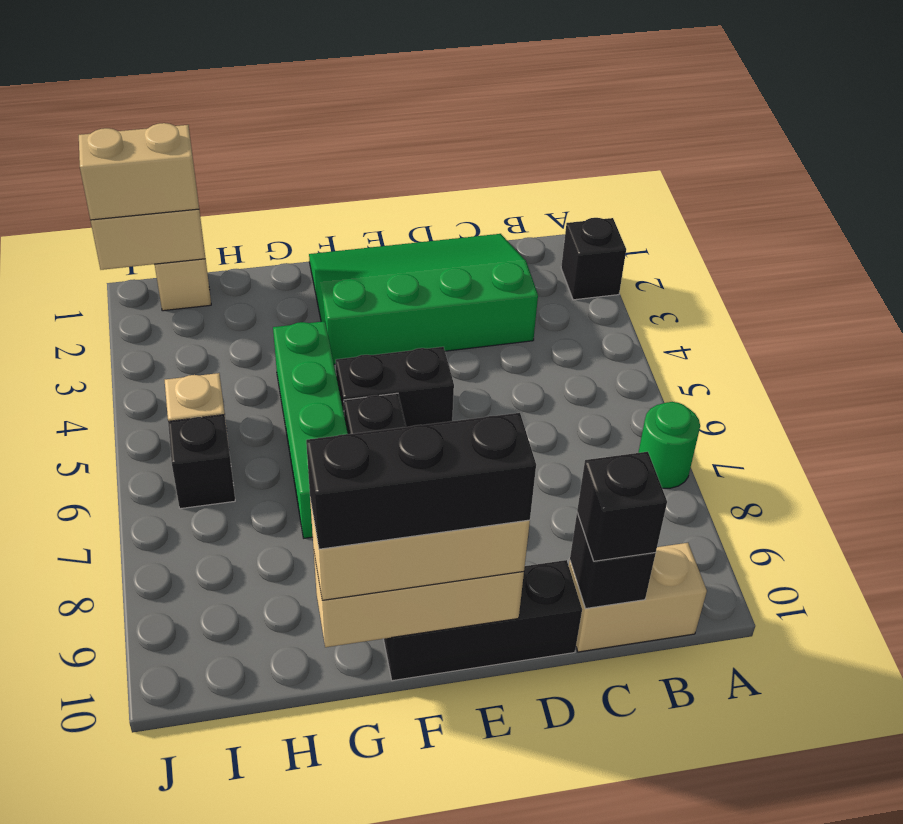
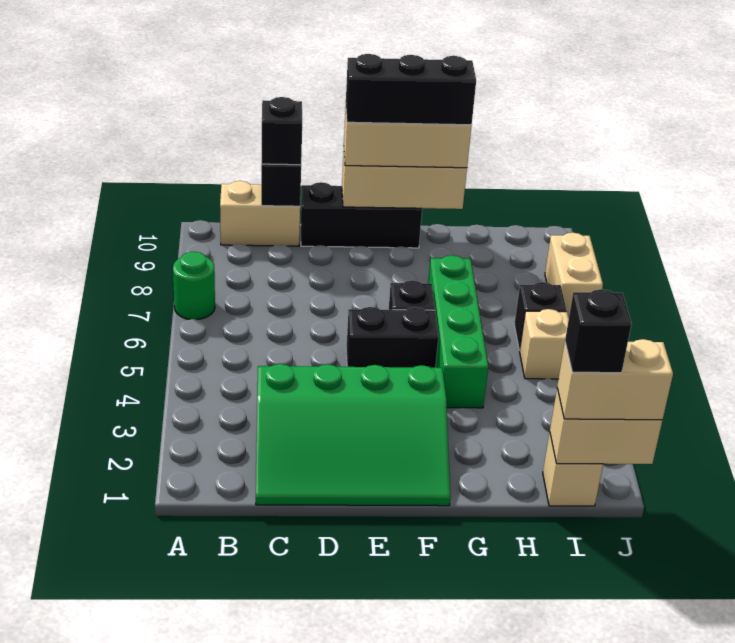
black 1x1 brick [561,218,626,300] -> black 1x1 brick moved to [565,289,631,373]
none -> tan 1x2 brick [545,233,603,318]

